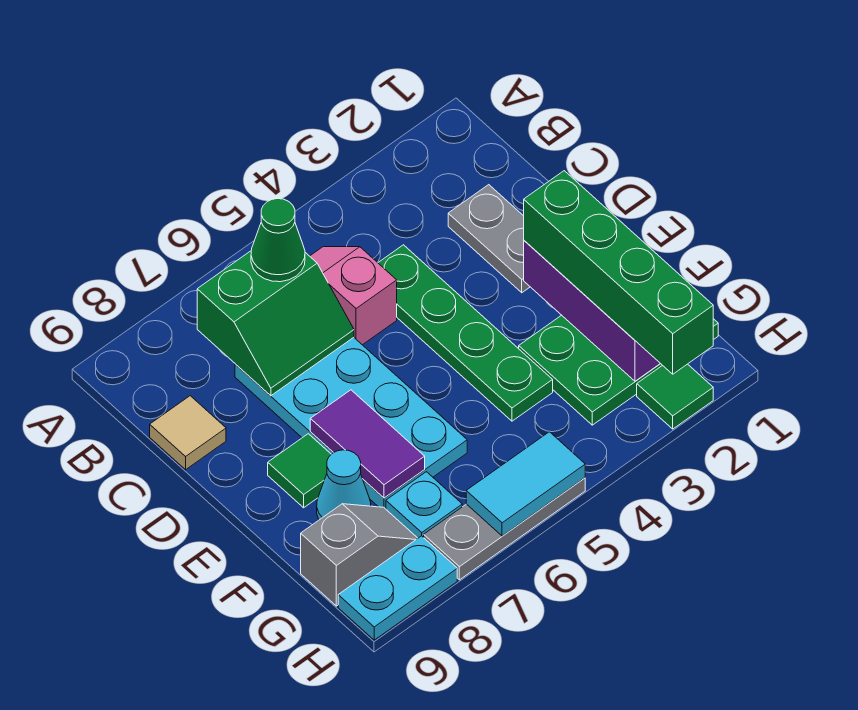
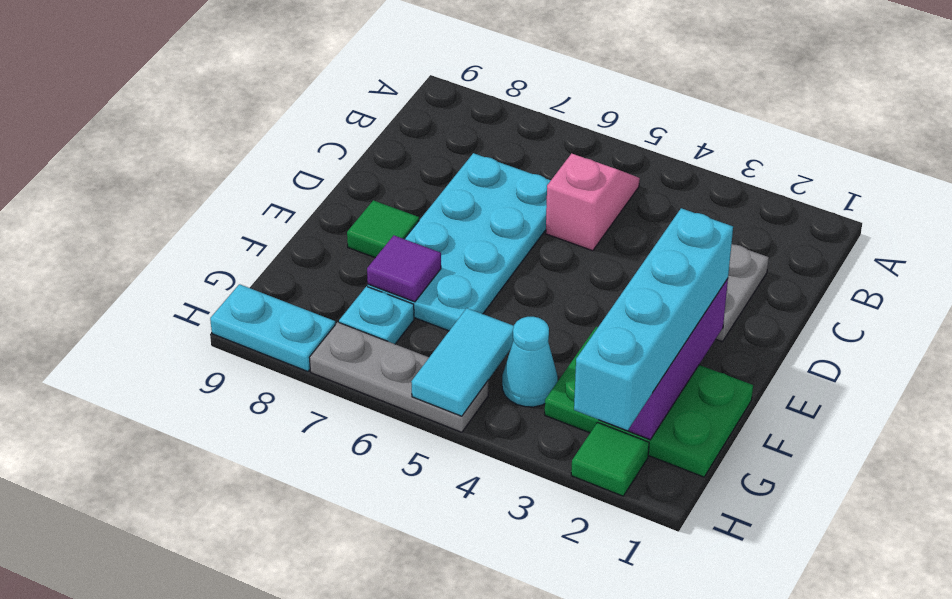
green 2x2 slope [197,251,354,396] -> none
green 1x1 cone [251,199,305,282] -> none
green 1x4 plate [378,245,553,421] -> none
tan 1x1 tile [150,396,226,470] -> none
green 1x4 brick [524,171,713,374] -> cyan 1x4 brick [574,208,733,431]
purple 1x2 tile [310,390,425,498] -> purple 1x1 tile [367,235,441,302]
cyan 1x1 cone [317,450,371,520] -> cyan 1x1 cone moved to [502,317,558,407]
grey 1x2 slope [301,504,418,606] -> none
cyan 1x2 tile [466,432,585,536] -> cyan 1x2 tile turned to [411,308,514,416]

